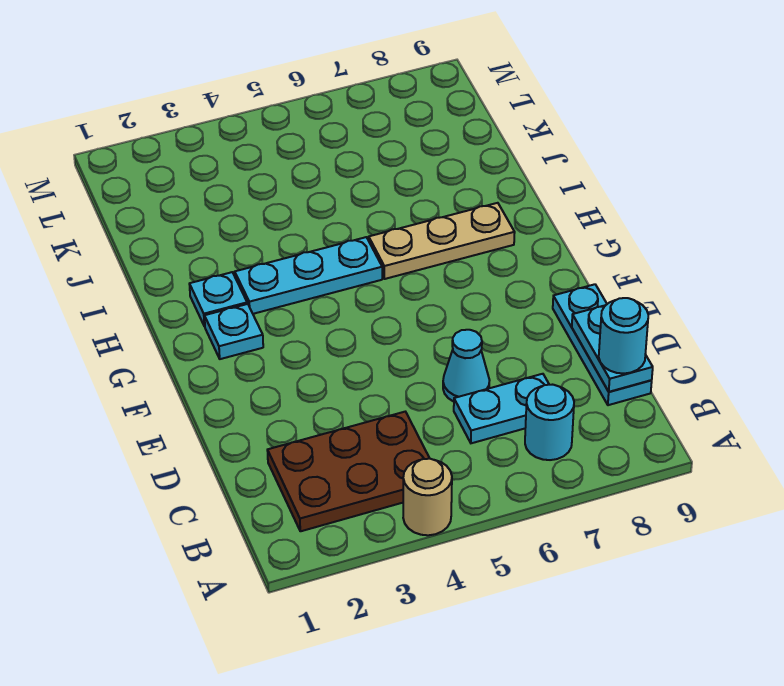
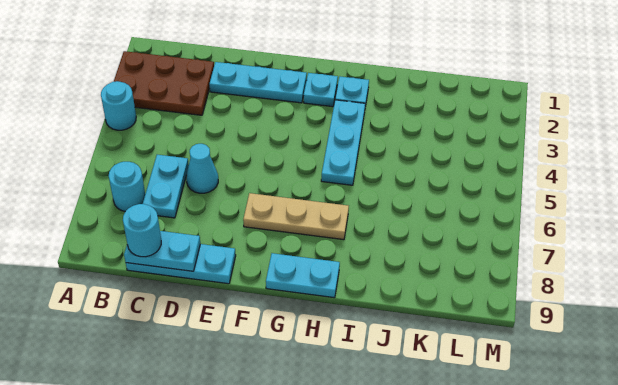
tan 1x1 round brick [403,459,452,535] -> cyan 1x1 round brick [101,81,136,130]
brown 2x3 plate [267,412,430,531] -> brown 2x3 plate turned to [114,51,214,115]
none -> cyan 1x3 plate [209,62,307,103]
none -> cyan 1x2 plate [266,253,340,298]
tan 1x3 plate [369,203,515,279] -> tan 1x3 plate turned to [243,193,349,240]

